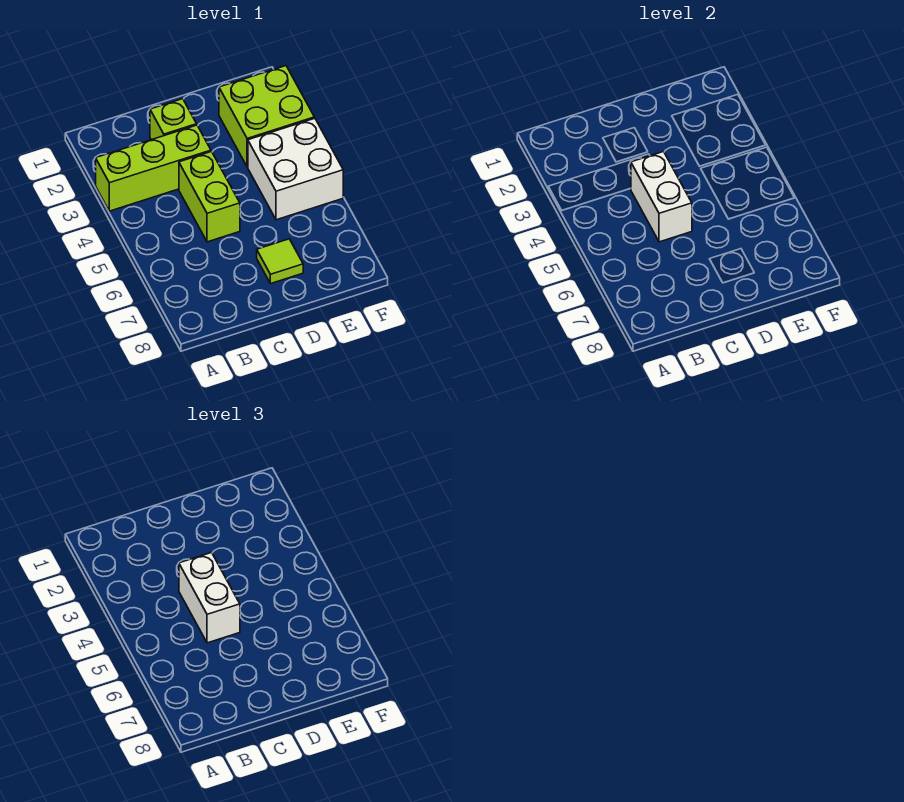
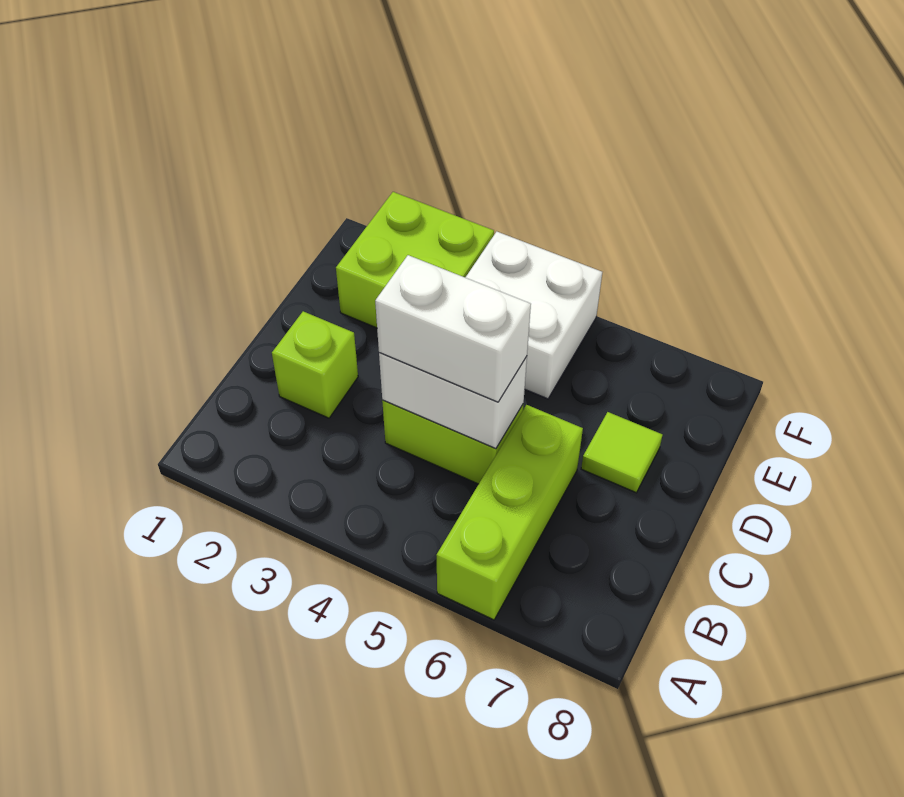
lime 1x3 brick [96,125,211,211] -> lime 1x3 brick moved to [436,405,583,620]

